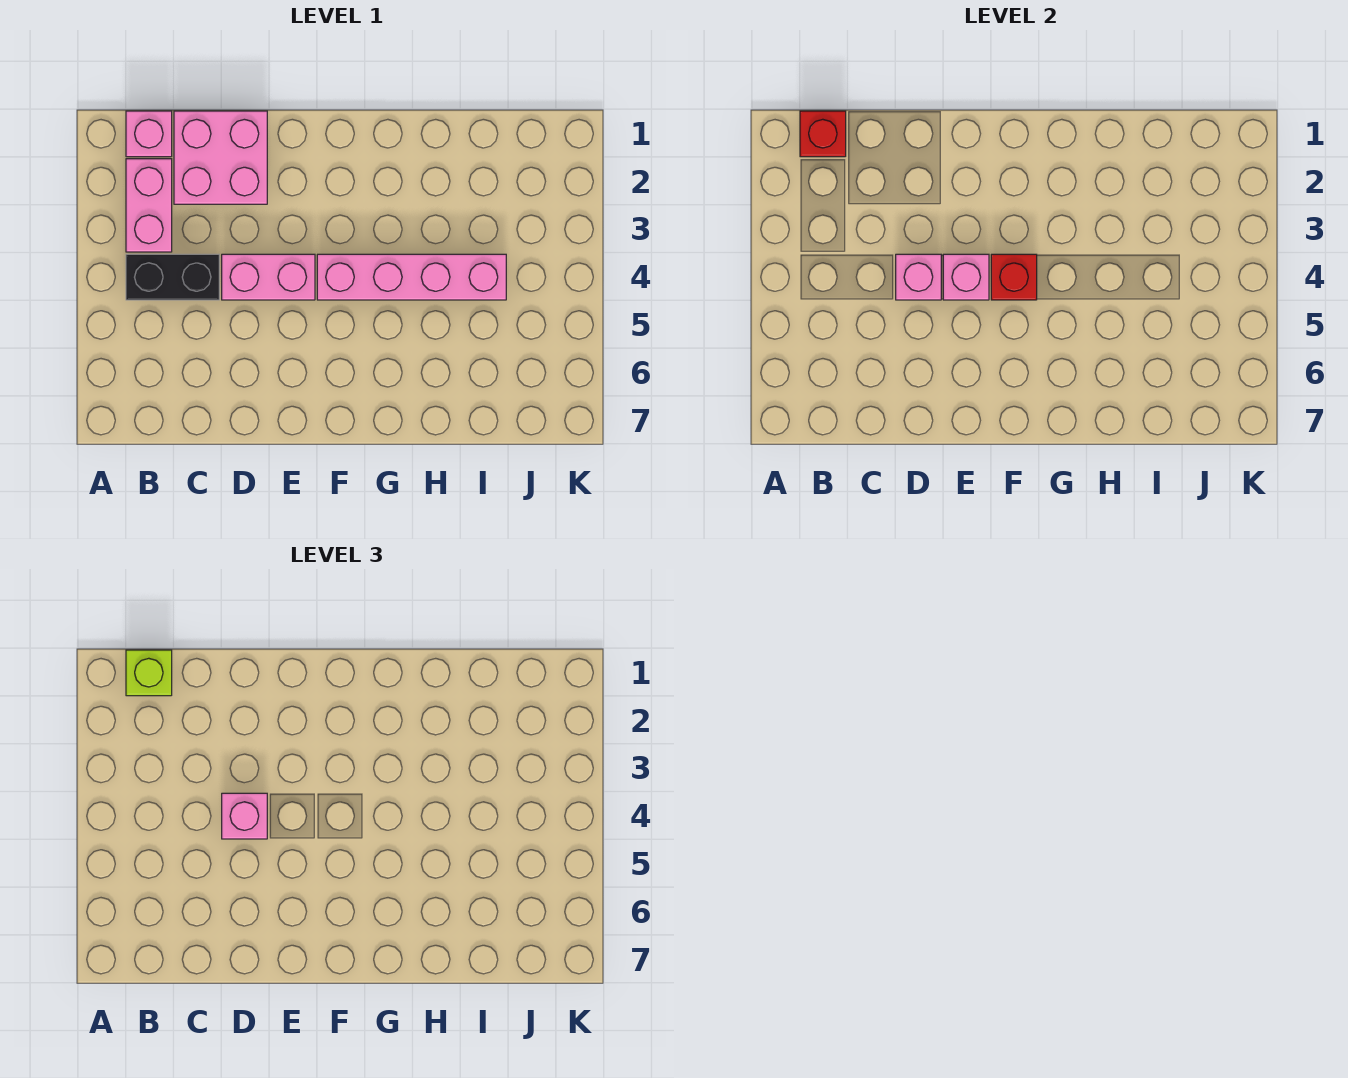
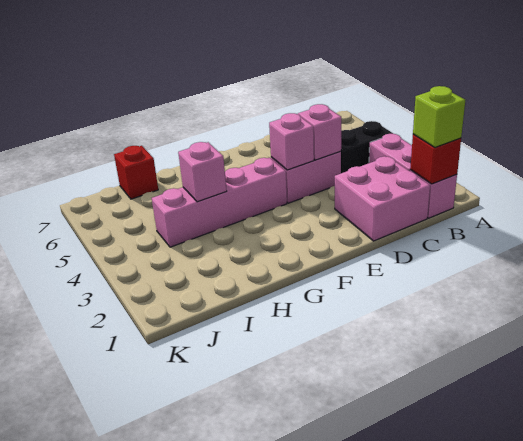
pink 1x1 brick [222,793,267,839] -> pink 1x1 brick moved to [178,142,227,202]
red 1x1 brick [991,254,1037,300] -> red 1x1 brick moved to [114,146,158,199]

